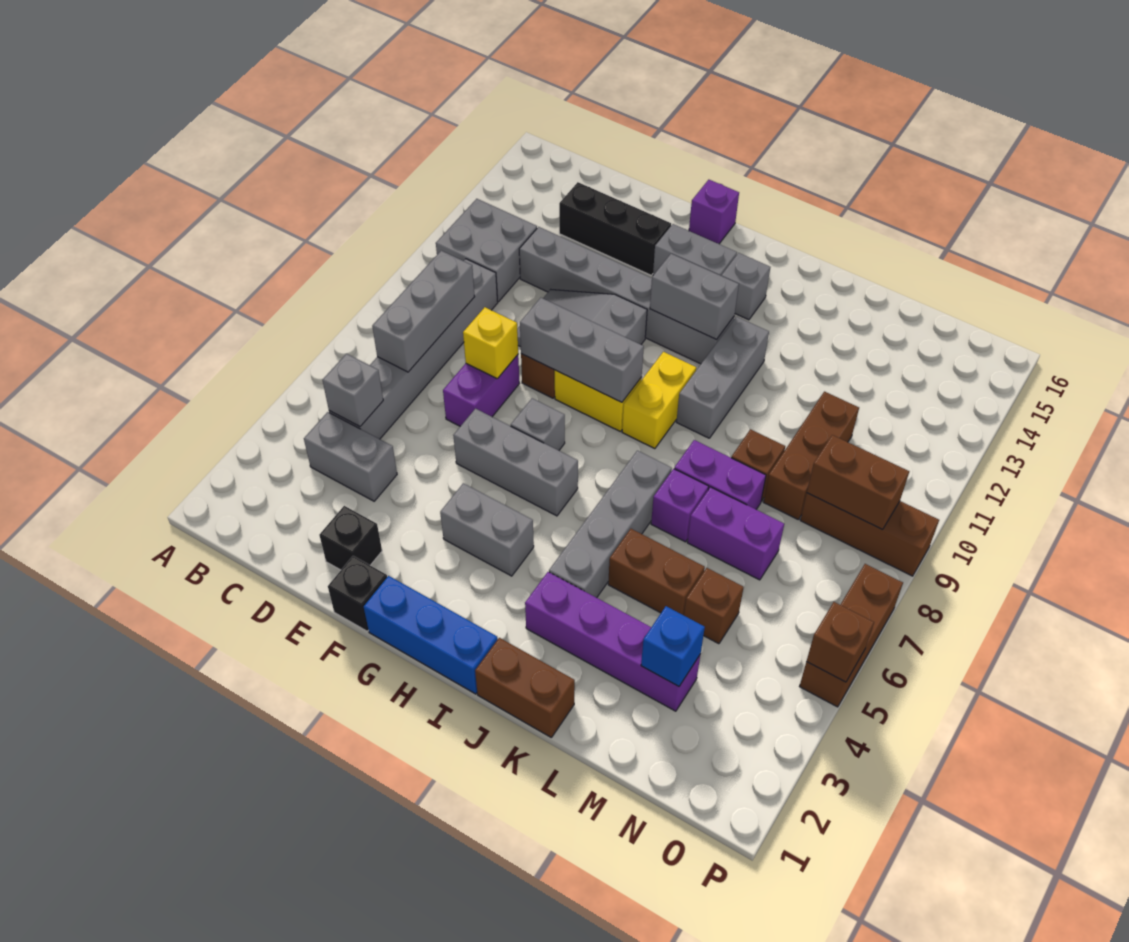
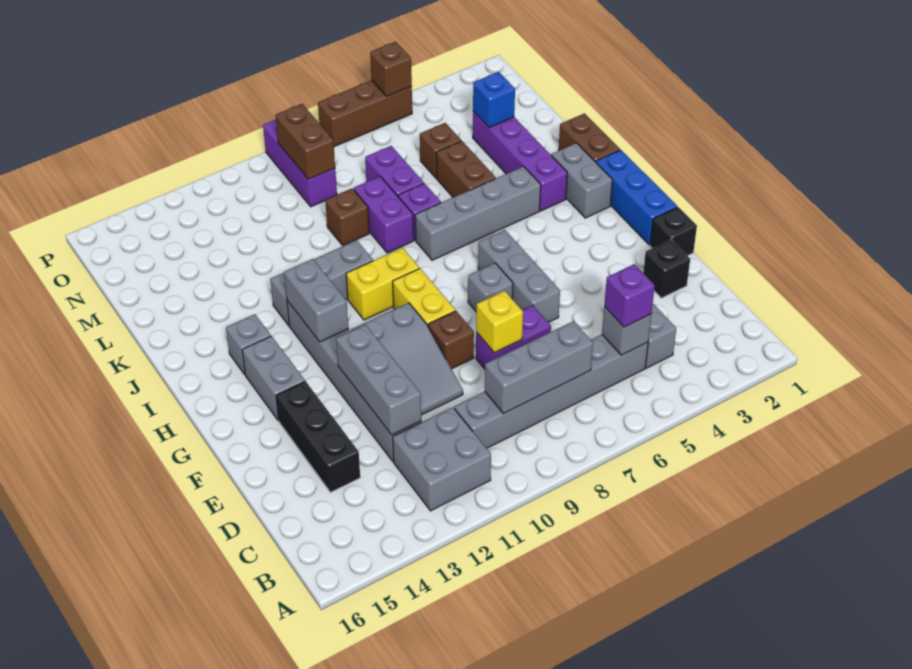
grey 1x3 brick [520,298,644,402] -> grey 1x3 brick moved to [336,325,421,435]
grey 1x2 brick [440,483,534,576] -> grey 1x2 brick moved to [551,143,612,218]
purple 1x1 brick [689,180,739,244] -> purple 1x1 brick moved to [604,264,655,327]
brown 1x3 brick [764,392,859,520] -> none
brown 1x3 brick [800,493,939,576] -> purple 1x3 brick [263,120,337,207]

